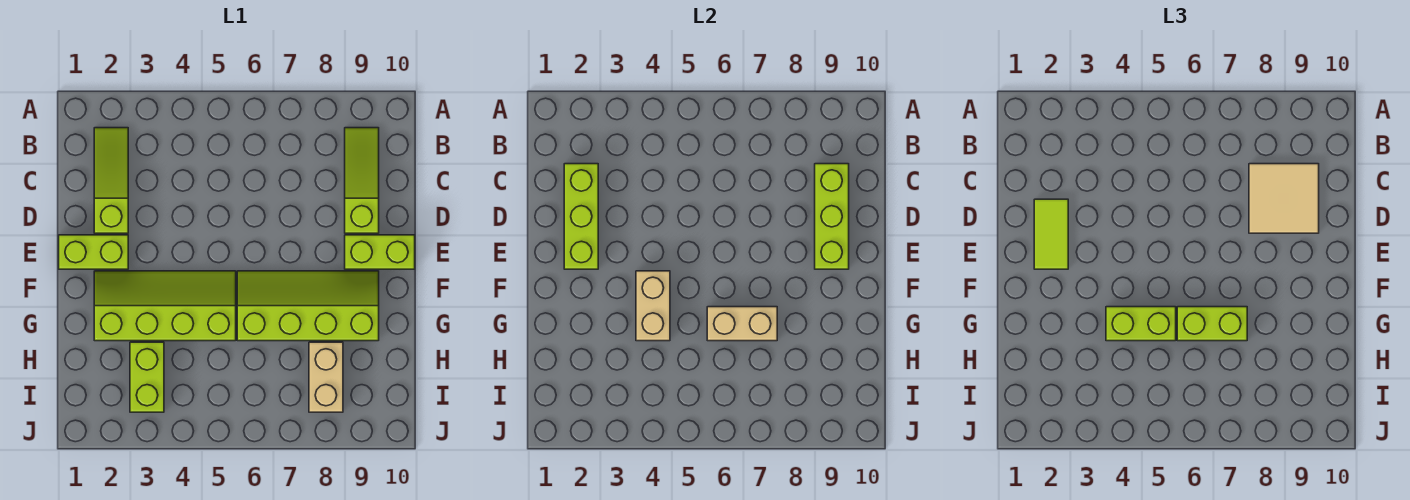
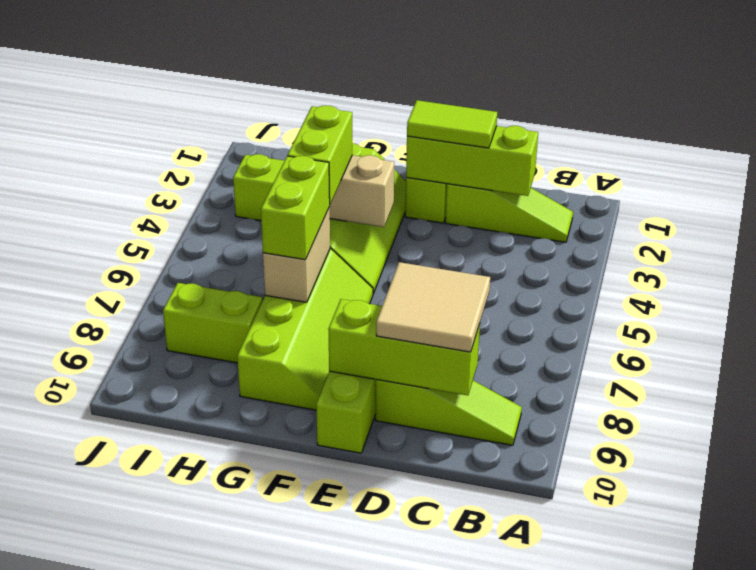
tan 1x2 brick [309,342,343,412] -> lime 1x2 brick [163,283,262,363]

